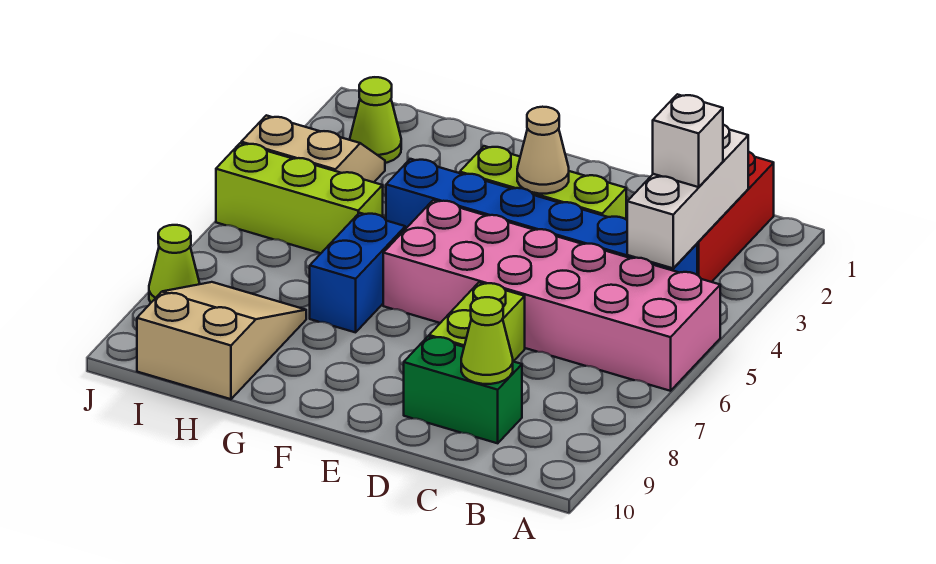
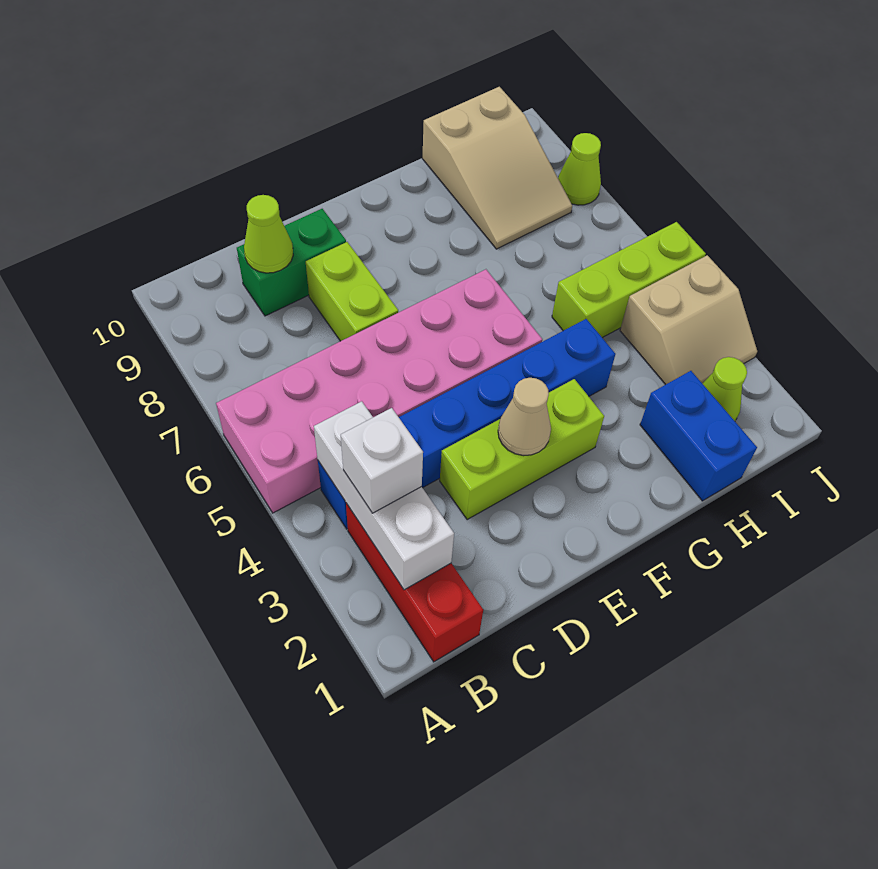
blue 1x2 brick [310,213,405,332] -> blue 1x2 brick moved to [640,371,757,501]

